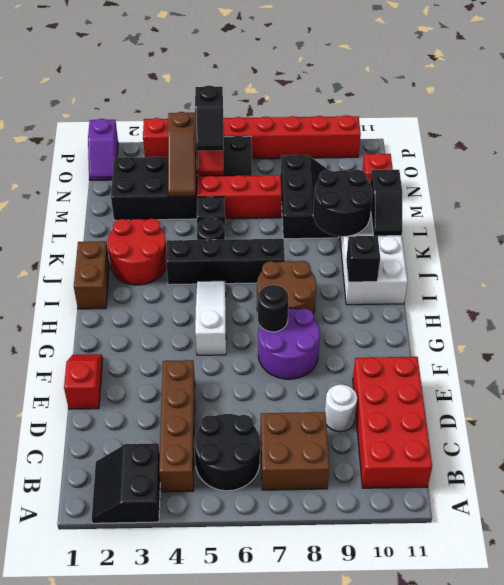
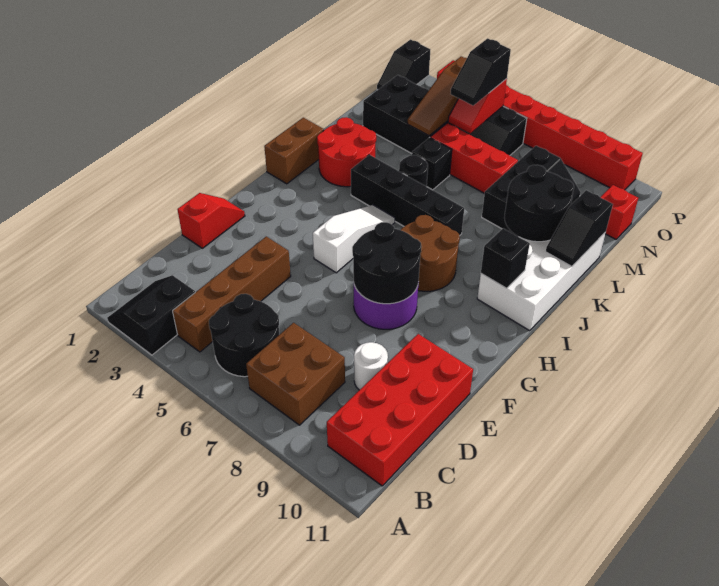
black 1x1 round brick [258,285,289,332] -> black 2x2 round brick [352,222,422,304]
purple 1x2 slope [88,119,118,180] -> black 1x2 slope [377,40,430,90]

